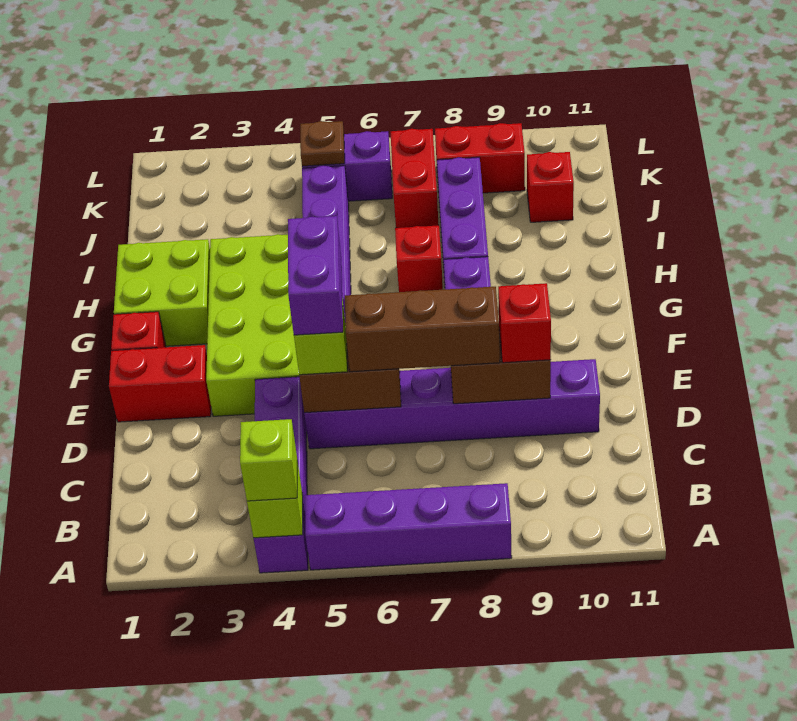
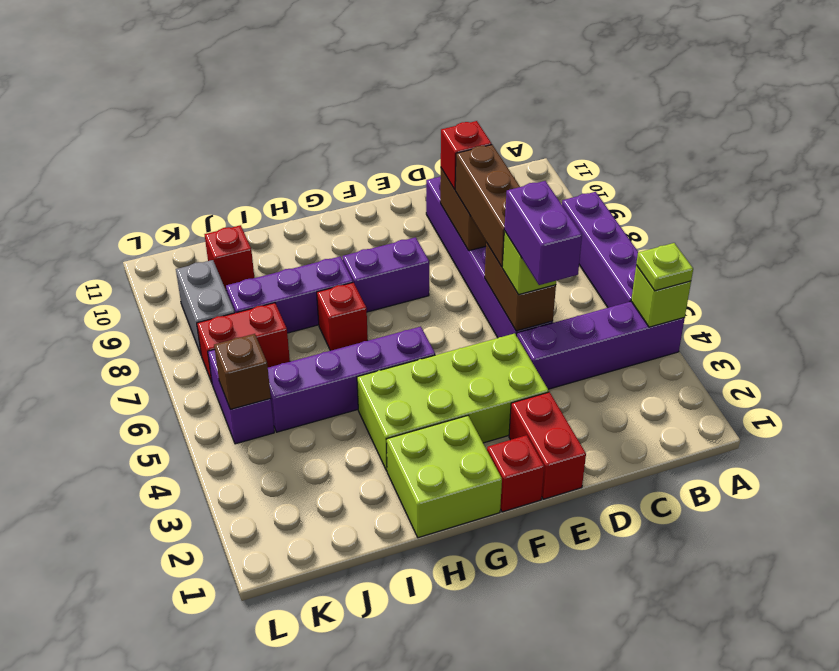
lime 1x1 brick [240,419,297,501] -> lime 1x1 plate [636,243,693,291]
purple 1x2 brick [288,216,343,335] -> purple 1x2 brick turned to [504,181,582,285]
brown 1x1 plate [300,121,345,166] -> brown 1x1 brick [214,334,271,409]
red 1x2 brick [435,123,525,193] -> grey 1x2 brick [176,260,235,354]

